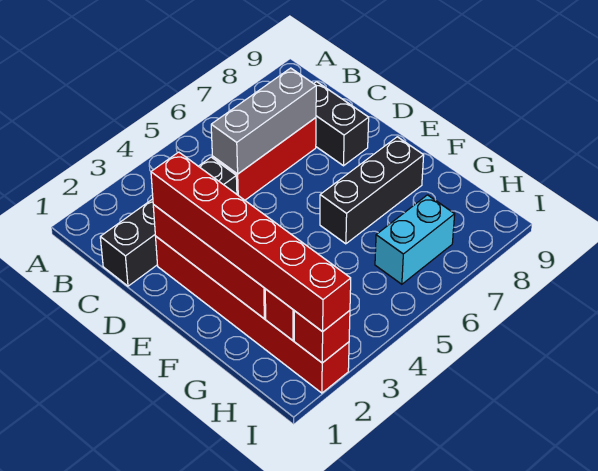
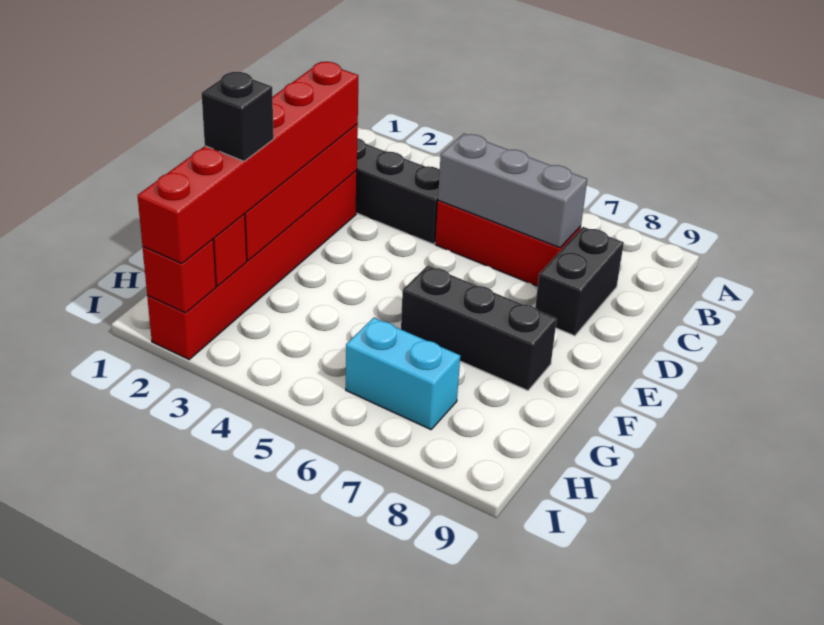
none -> black 1x1 brick [202,72,274,161]

